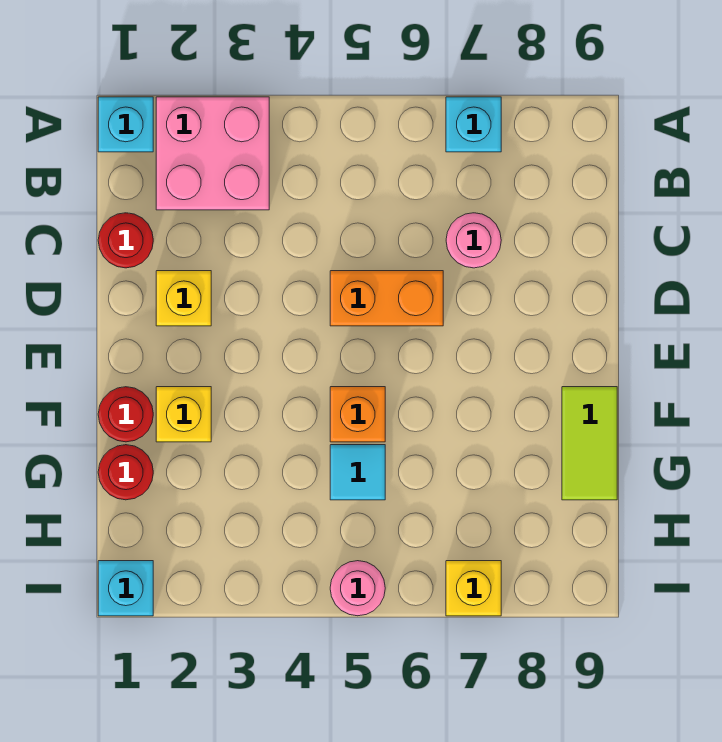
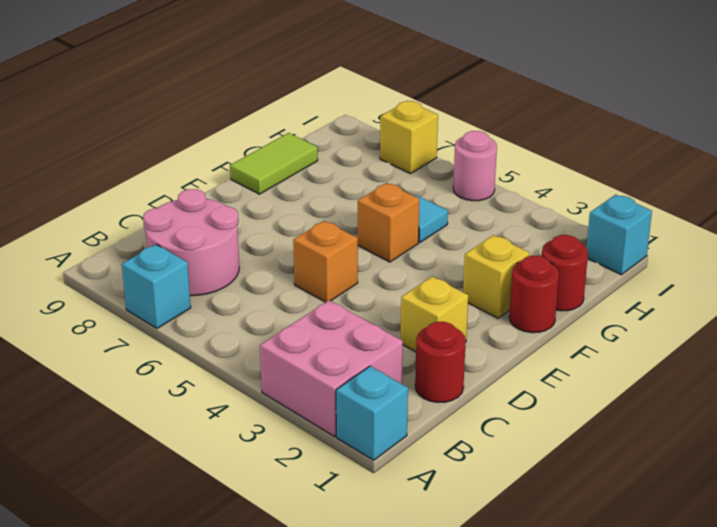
pink 1x1 round brick [446,213,501,268] -> pink 2x2 round brick [143,189,239,296]
orange 1x2 brick [330,271,443,326] -> orange 1x1 brick [293,221,358,302]

